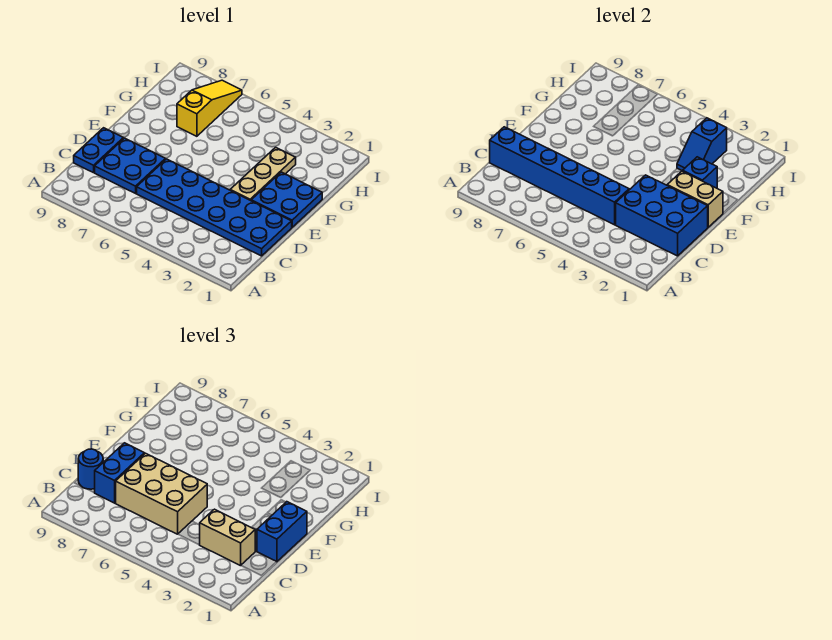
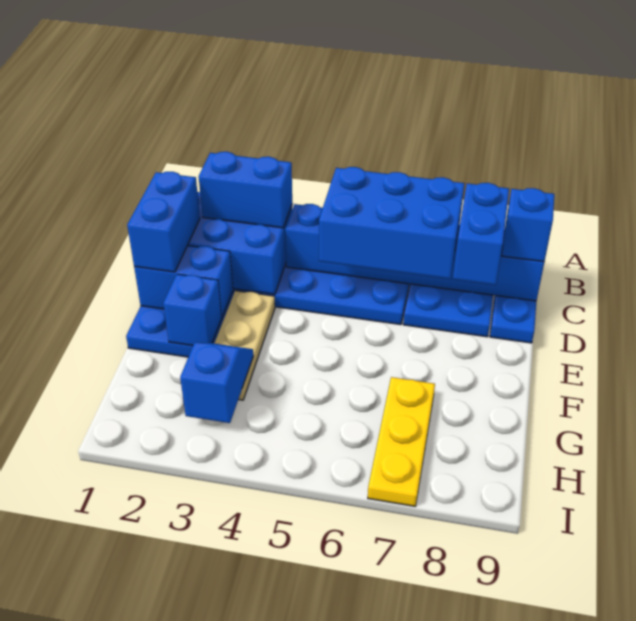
tan 1x2 brick [199,509,255,566] -> blue 1x2 brick [199,152,292,228]
tan 2x3 brick [116,453,207,534] -> blue 2x3 brick [319,167,465,279]
blue 1x1 round brick [78,449,103,489] -> blue 1x1 brick [502,188,554,262]
tan 1x2 brick [667,171,723,227] -> blue 1x2 brick [134,246,233,317]
yellow 1x3 slope [177,80,242,136] -> yellow 1x3 plate [368,377,435,506]

